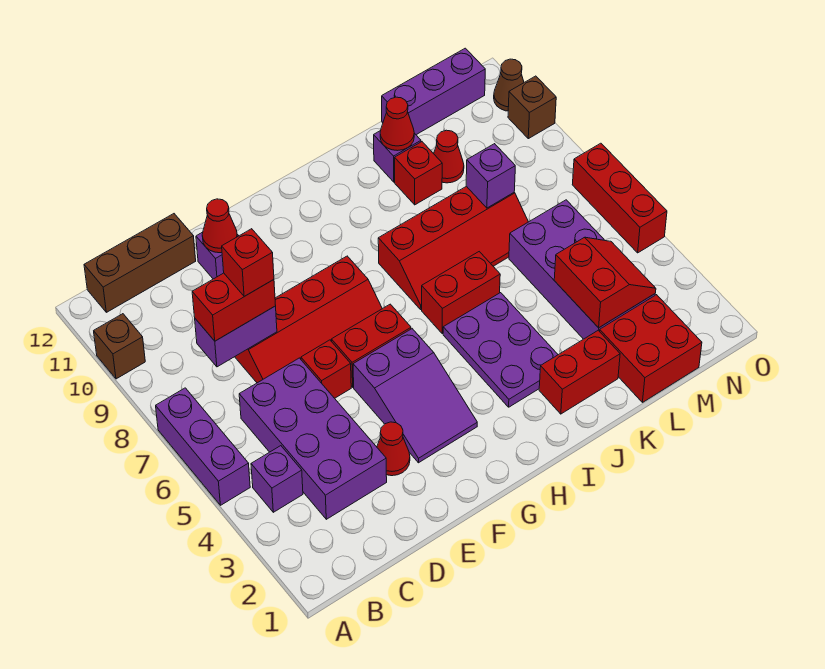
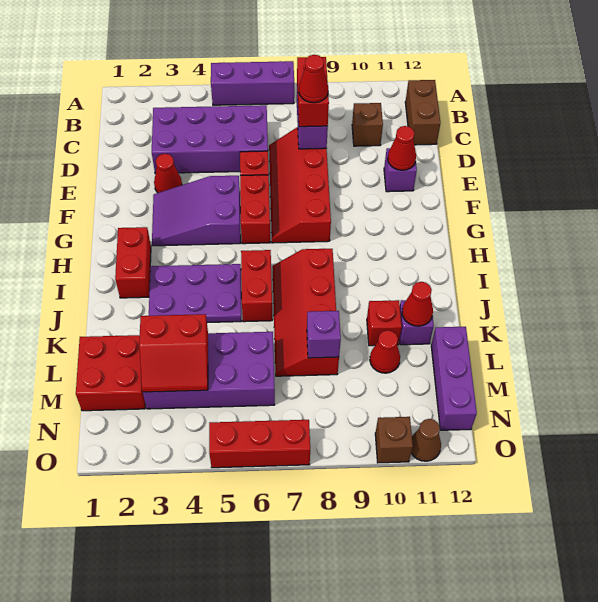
brown 1x1 brick [94,314,145,379] -> brown 1x1 brick moved to [352,103,383,146]
purple 1x1 brick [251,446,303,512] -> none
brown 1x3 brick [84,214,196,312] -> brown 1x2 brick [405,80,440,145]
red 1x1 brick [222,229,274,296] -> red 1x1 cone [299,55,328,103]
red 1x2 brick [539,330,620,414] -> red 1x2 brick moved to [115,227,151,298]

